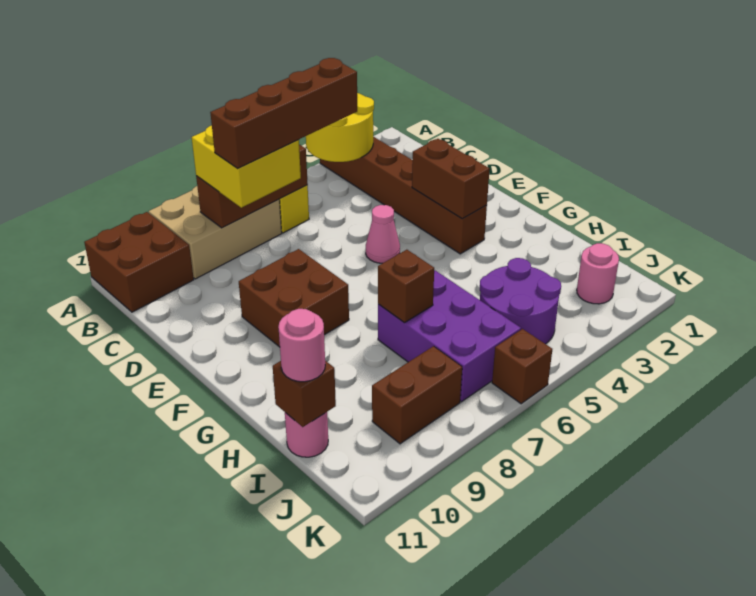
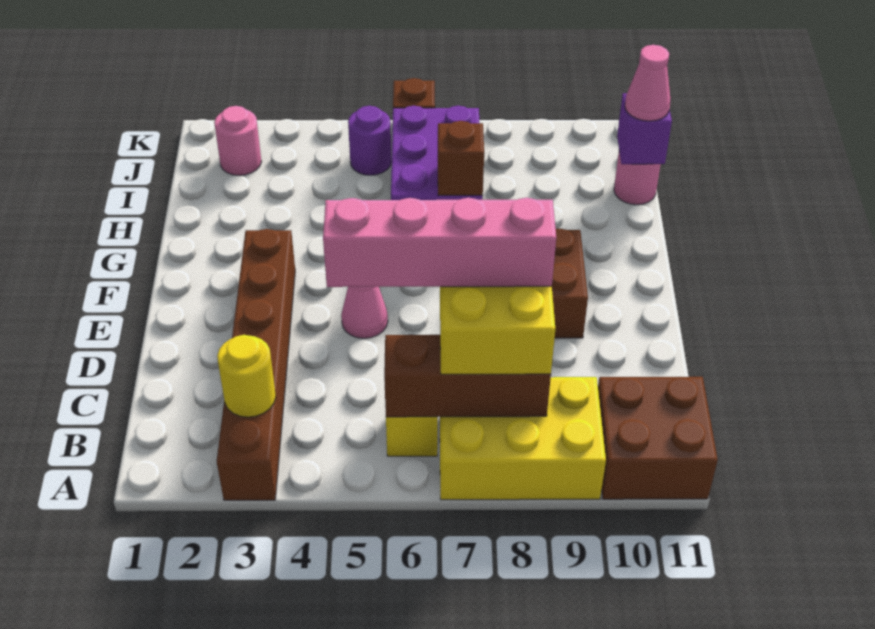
yellow 2x2 round brick [306,93,374,162] -> yellow 1x1 round brick [217,335,276,417]
tan 2x3 brick [149,186,282,279] -> yellow 2x3 brick [440,377,606,500]
brown 1x4 brick [210,58,357,169] -> pink 1x4 brick [323,198,556,287]
brown 1x2 brick [412,139,490,219] -> none
purple 2x2 round brick [480,258,561,344] -> purple 1x1 round brick [348,106,392,175]
brown 1x1 brick [273,361,336,427] -> purple 1x1 brick [617,93,672,164]
pink 1x1 round brick [278,309,325,382] -> pink 1x1 cone [625,45,670,121]
brown 1x2 brick [372,346,462,444] -> none

